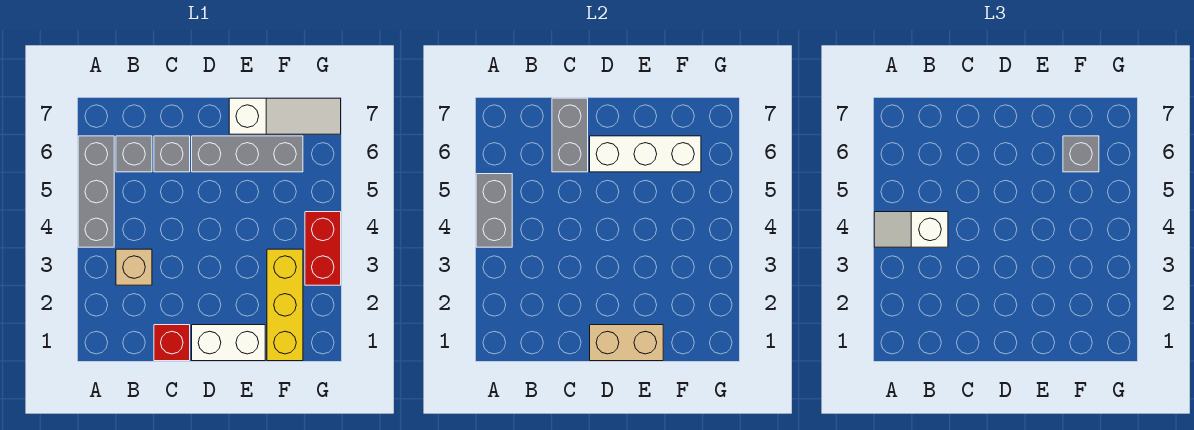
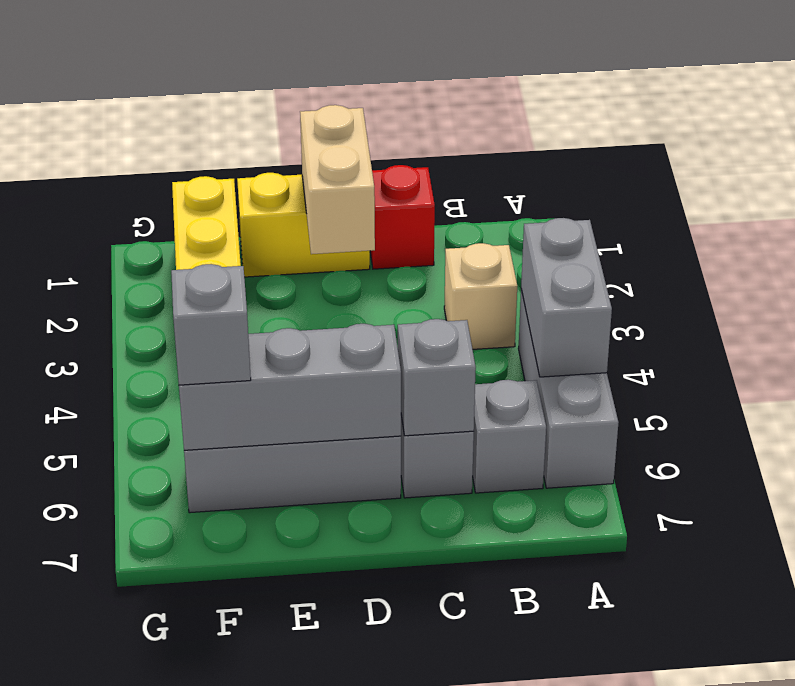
white 1x2 slope [874,212,948,247] -> none
grey 1x2 brick [552,98,588,172] -> grey 1x1 brick [398,319,476,436]
white 1x2 brick [192,325,265,361] -> yellow 1x2 brick [237,173,370,277]
tan 1x2 brick [590,325,663,361] -> tan 1x2 brick turned to [300,105,375,254]
white 1x3 brick [590,136,701,172] -> grey 1x3 brick [179,324,401,450]
white 1x3 slope [229,98,341,134] -> none
red 1x2 brick [305,212,341,285] -> none

